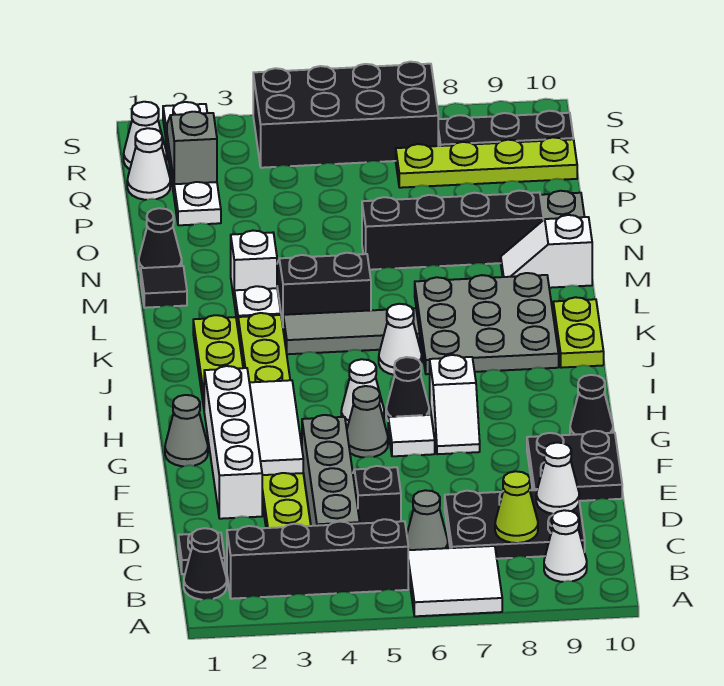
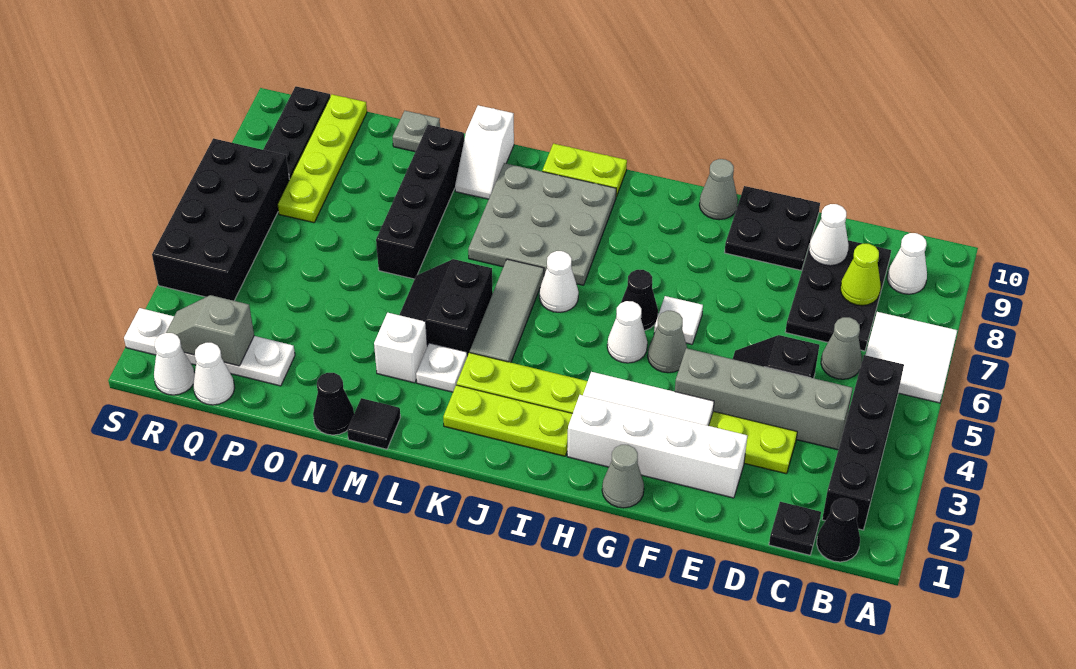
white 1x2 slope [430,355,480,454] -> none
black 1x1 cone [570,375,613,435] -> grey 1x1 cone [699,159,738,220]

